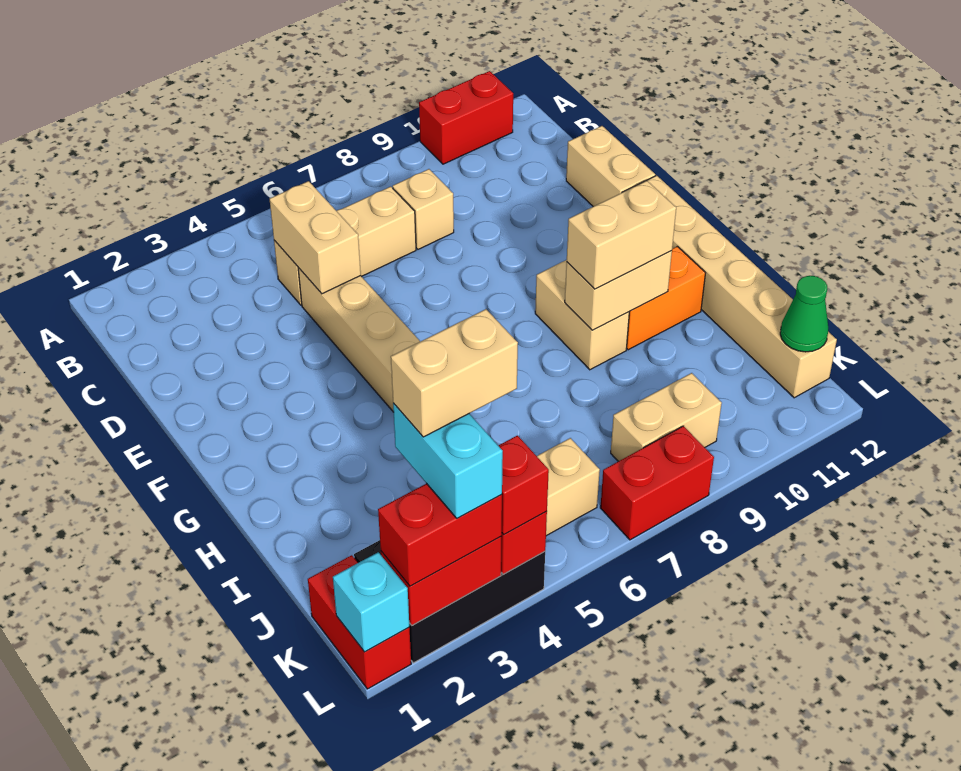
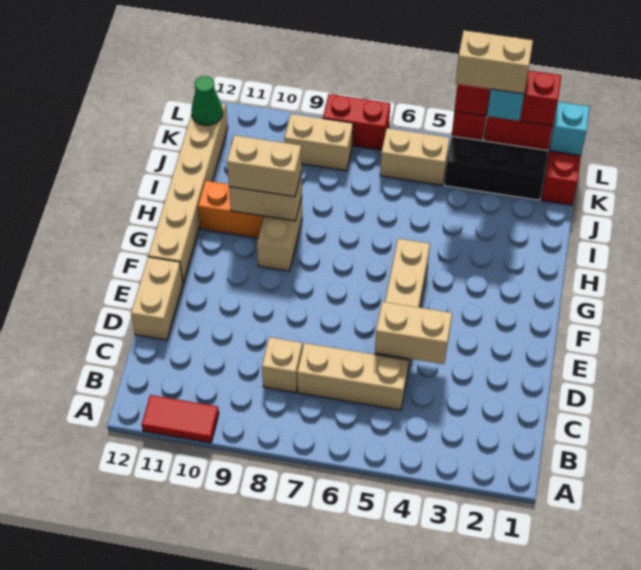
red 1x2 brick [419,71,513,164] -> red 1x2 tile [142,395,219,443]
tan 1x2 brick [270,181,361,294] -> tan 1x2 brick turned to [375,302,452,364]

